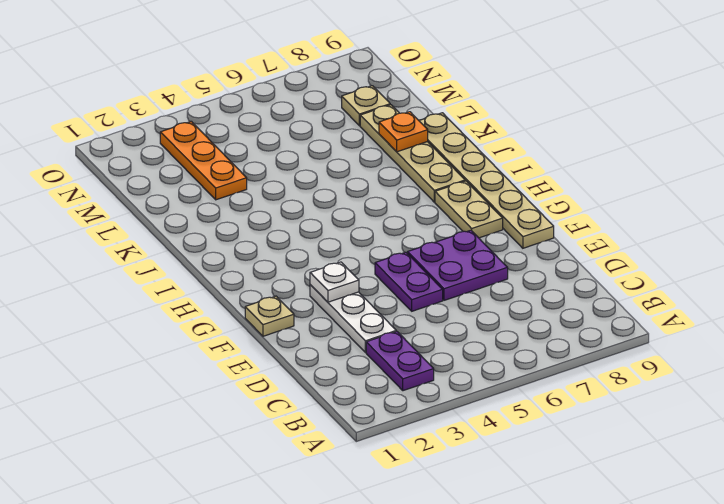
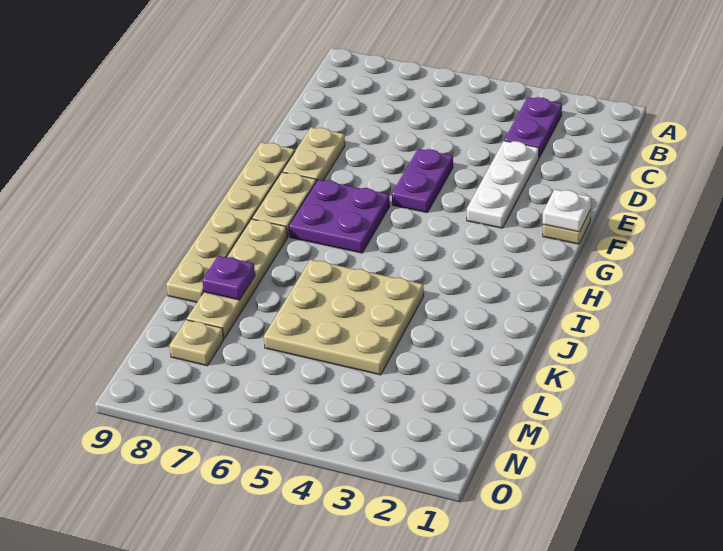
purple 2x2 plate [408,230,508,300] -> purple 2x2 plate moved to [289,180,390,253]
none -> tan 1x2 plate [282,127,345,181]
white 1x1 plate [310,262,359,302] -> white 1x1 plate moved to [543,189,591,232]
none -> tan 3x3 plate [264,260,424,375]
orange 1x1 plate [379,112,428,152] -> purple 1x1 plate [202,256,255,300]
orange 1x3 plate [160,121,247,200] -> none

